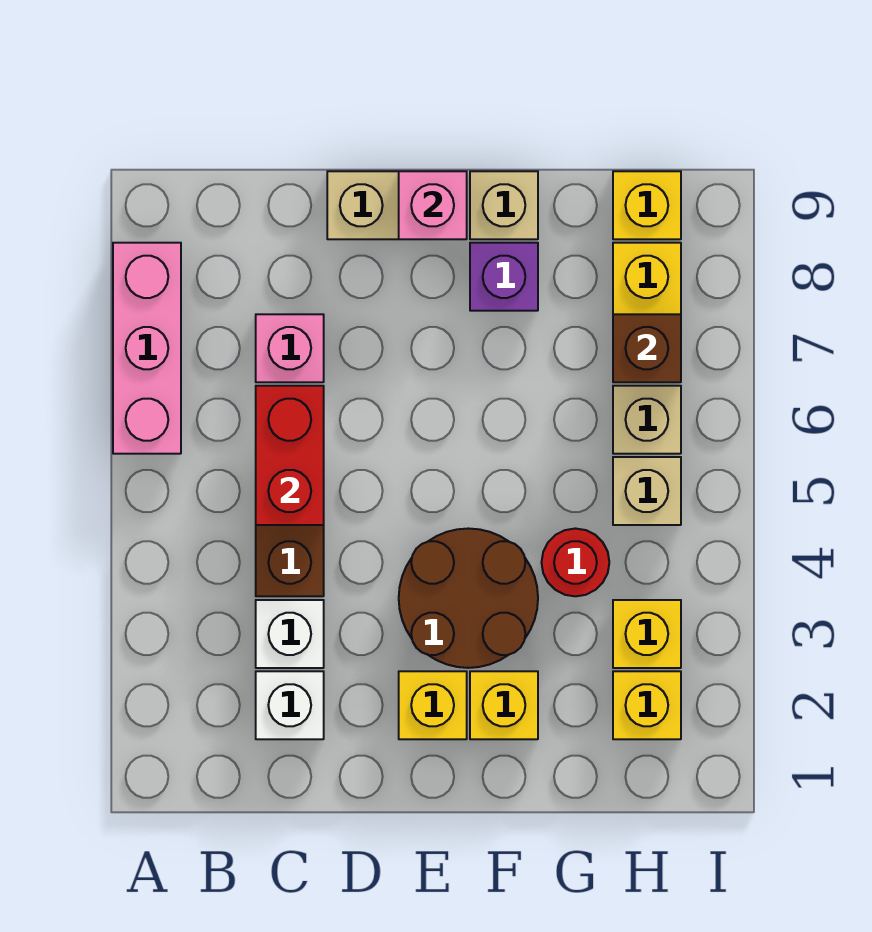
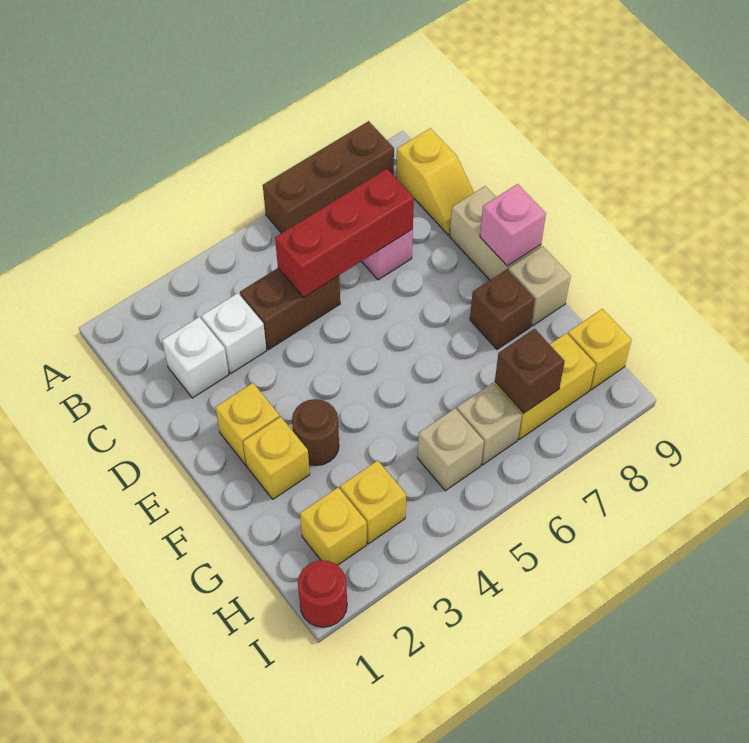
pink 1x3 brick [113,243,181,454] -> brown 1x3 brick [263,121,394,233]
none -> yellow 1x2 slope [396,128,474,235]
red 1x2 brick [256,386,324,525] -> red 1x3 brick [275,169,414,297]
brown 2x2 round brick [399,528,538,668] -> brown 1x1 round brick [292,399,339,466]
purple 1x1 brick [470,243,538,311] -> brown 1x1 brick [470,269,535,349]
red 1x1 round brick [542,529,609,596] -> red 1x1 round brick moved to [298,560,347,627]

